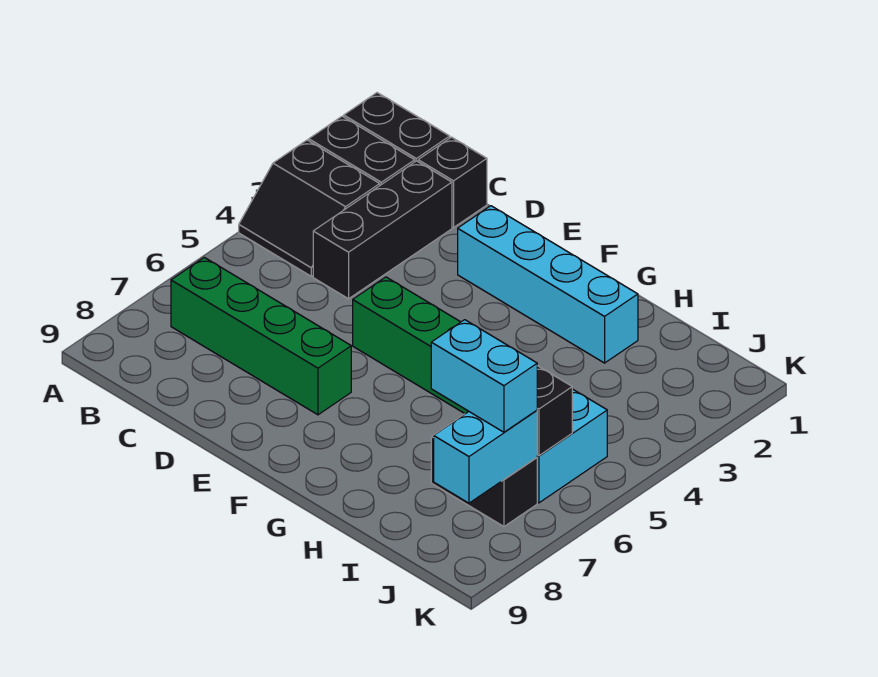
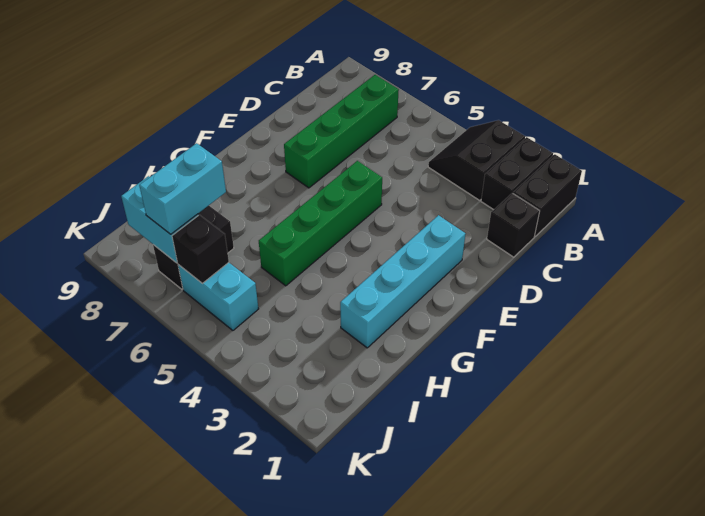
black 1x3 brick [313,161,452,299] -> none

